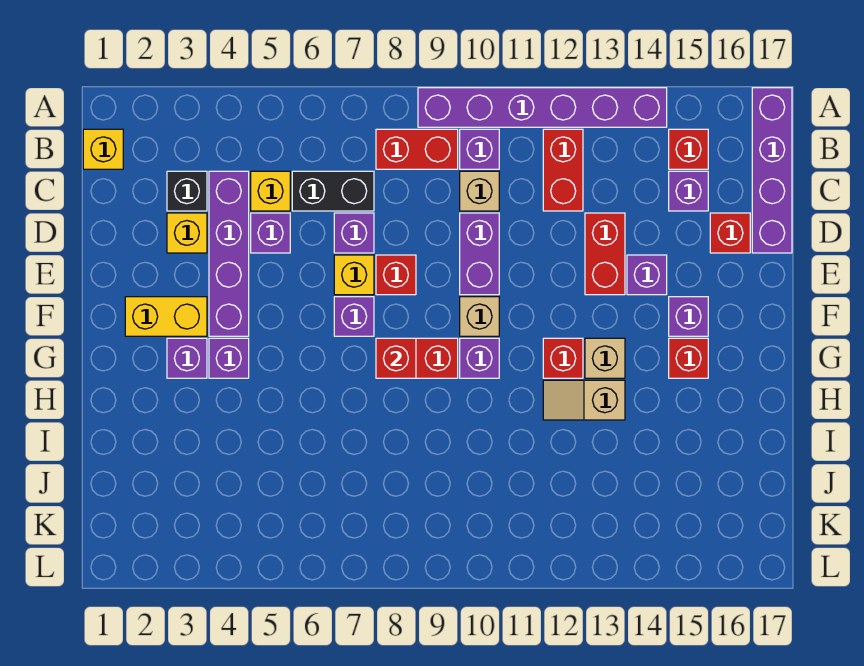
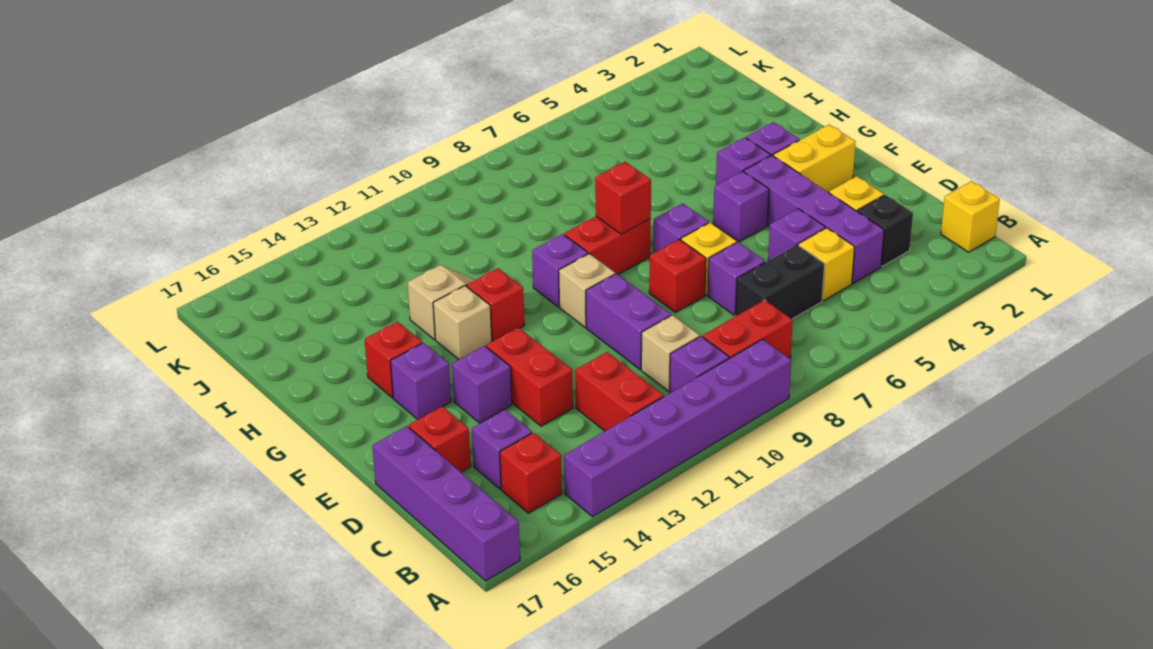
none -> purple 1x1 brick [713,171,769,242]

